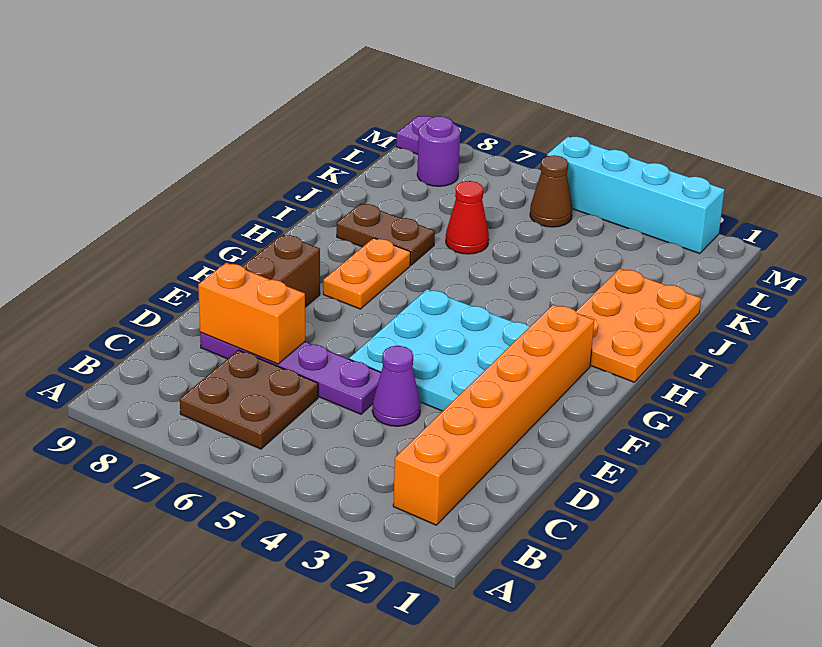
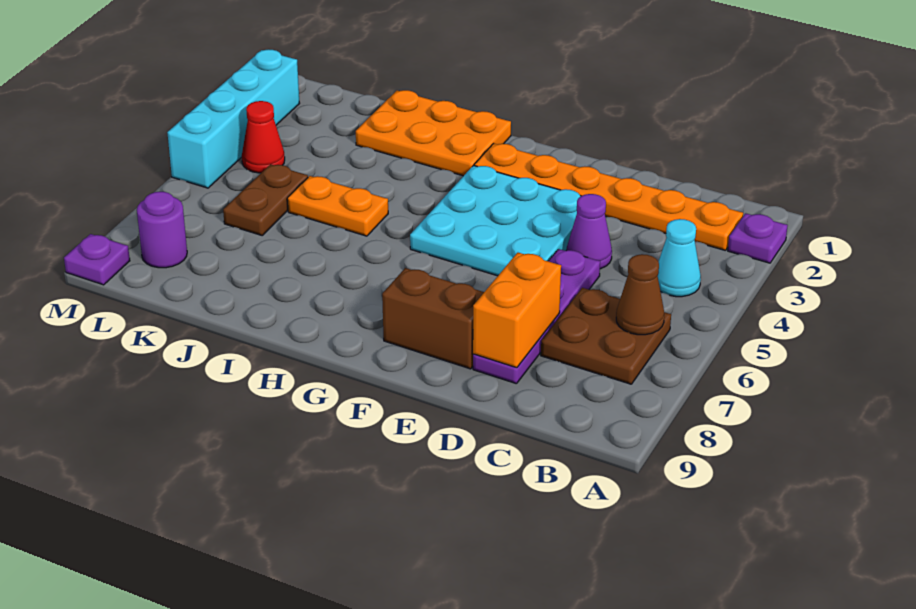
none -> purple 1x1 plate [728,213,788,263]
orange 1x6 brick [393,304,594,525] -> orange 1x6 plate [474,143,743,251]
none -> cyan 1x1 cone [658,219,701,297]
orange 1x2 plate [323,238,410,309] -> orange 1x2 plate moved to [287,176,388,236]
brown 1x2 plate [337,204,435,265] -> brown 1x2 plate moved to [223,164,308,235]
red 1x1 cone [446,181,489,254] -> red 1x1 cone moved to [242,101,285,173]
brown 1x1 cone [530,155,572,227] -> brown 1x1 cone moved to [616,254,664,335]

